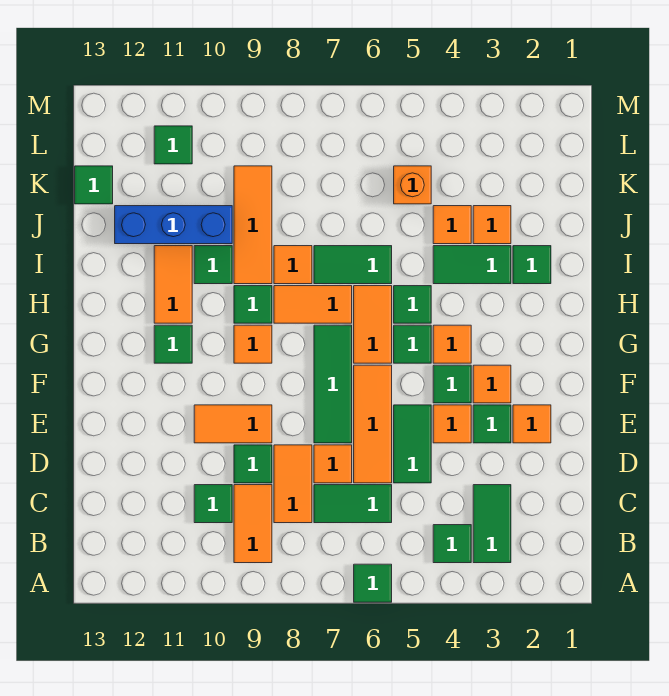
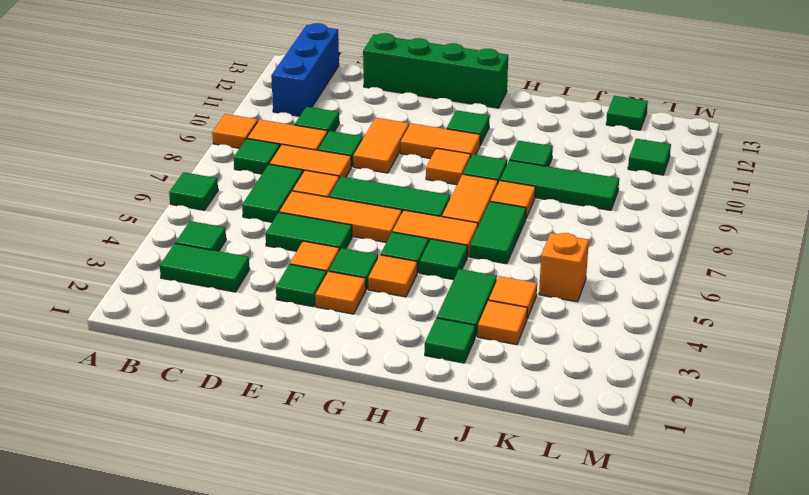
none -> green 1x1 tile [234,139,280,174]
none -> green 1x4 brick [363,33,508,108]
orange 1x1 tile [513,405,551,443] -> orange 1x1 tile moved to [212,114,258,148]
orange 1x2 tile [154,246,192,323] -> orange 1x2 tile moved to [401,123,480,159]
orange 1x3 tile [234,166,272,284] -> green 1x3 tile [500,160,619,210]
blue 1x3 brick [115,206,232,244] -> blue 1x3 brick moved to [271,23,339,116]

